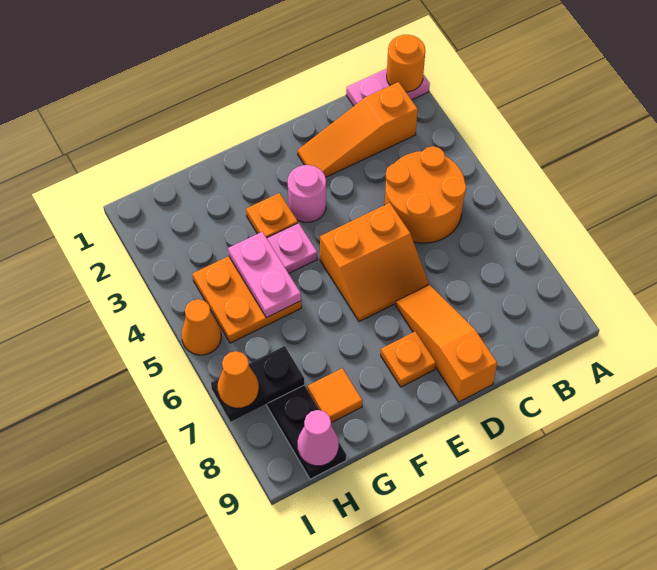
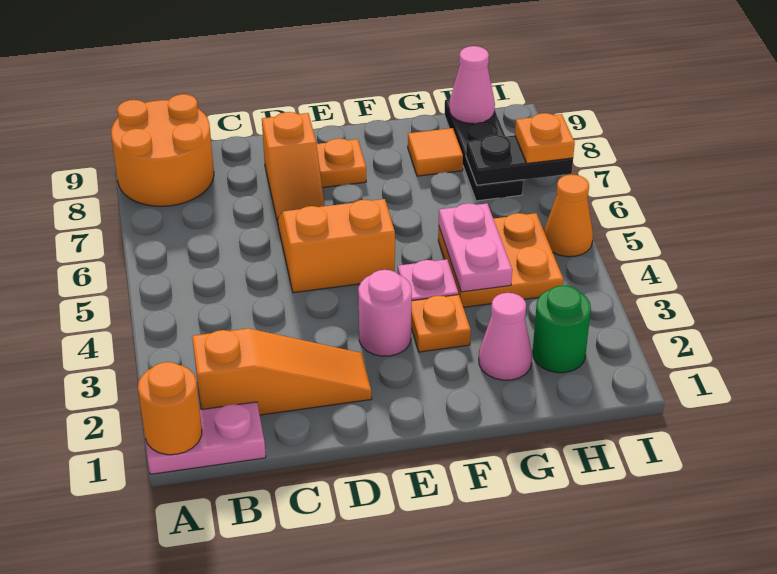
orange 2x2 round brick [385,146,466,243] -> orange 2x2 round brick moved to [111,94,214,206]
orange 1x3 slope [396,285,497,402] -> orange 1x2 slope [262,112,325,223]
none -> pink 1x1 cone [479,293,532,380]
none -> green 1x1 round brick [533,285,591,373]
orange 1x1 cone [218,351,259,408] -> orange 1x1 plate [515,113,575,163]

